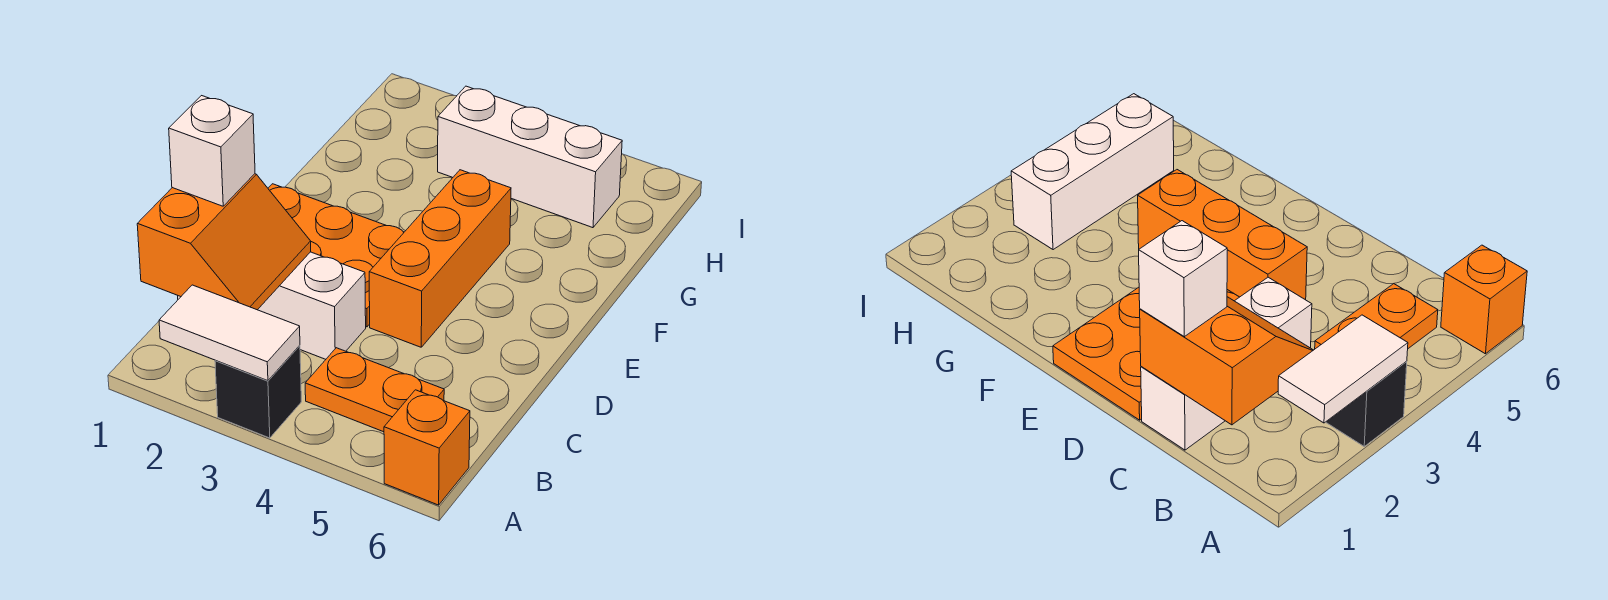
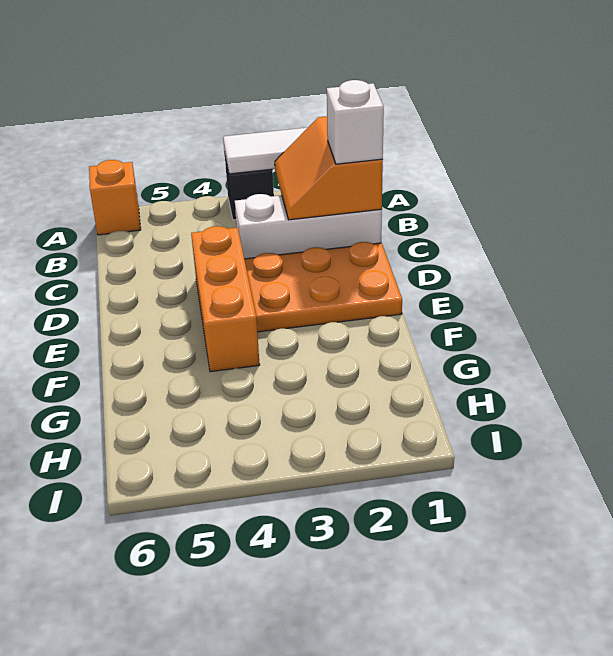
orange 1x2 plate [305,348,444,432] -> none
white 1x3 brick [438,86,622,228] -> none

